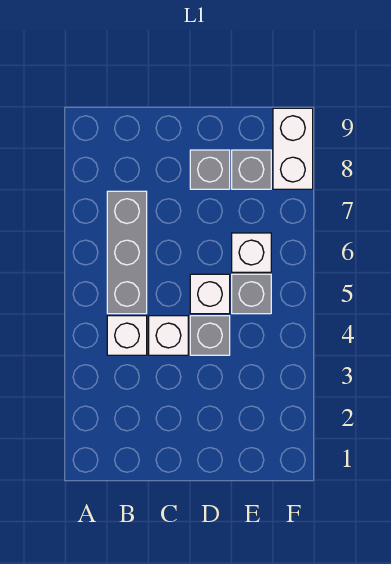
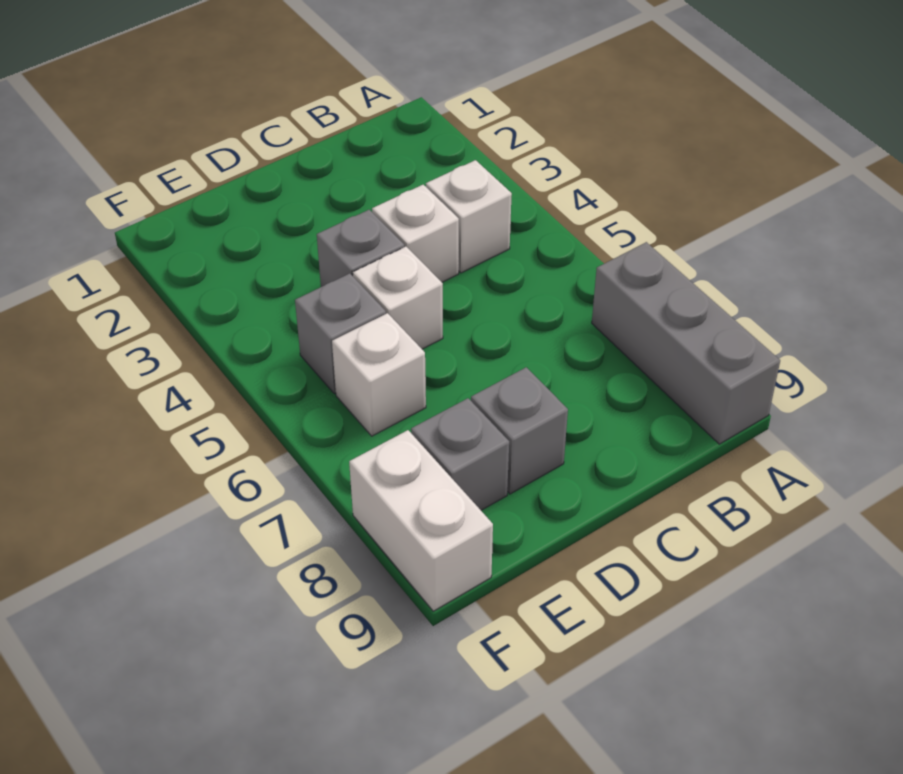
grey 1x3 brick [107,191,147,314] -> grey 1x3 brick moved to [592,242,780,444]

